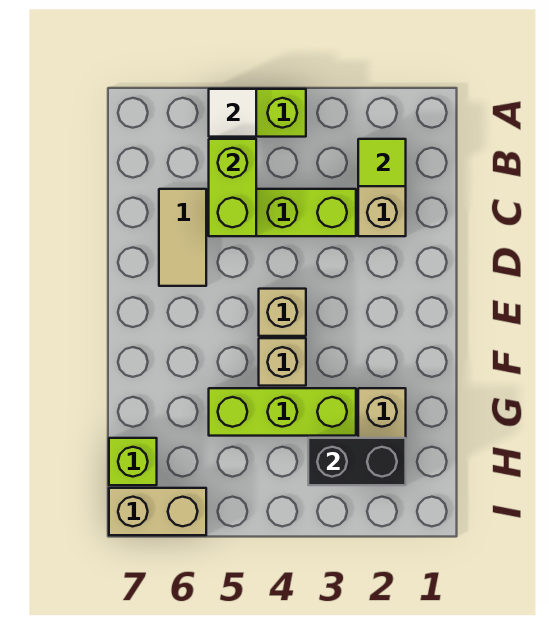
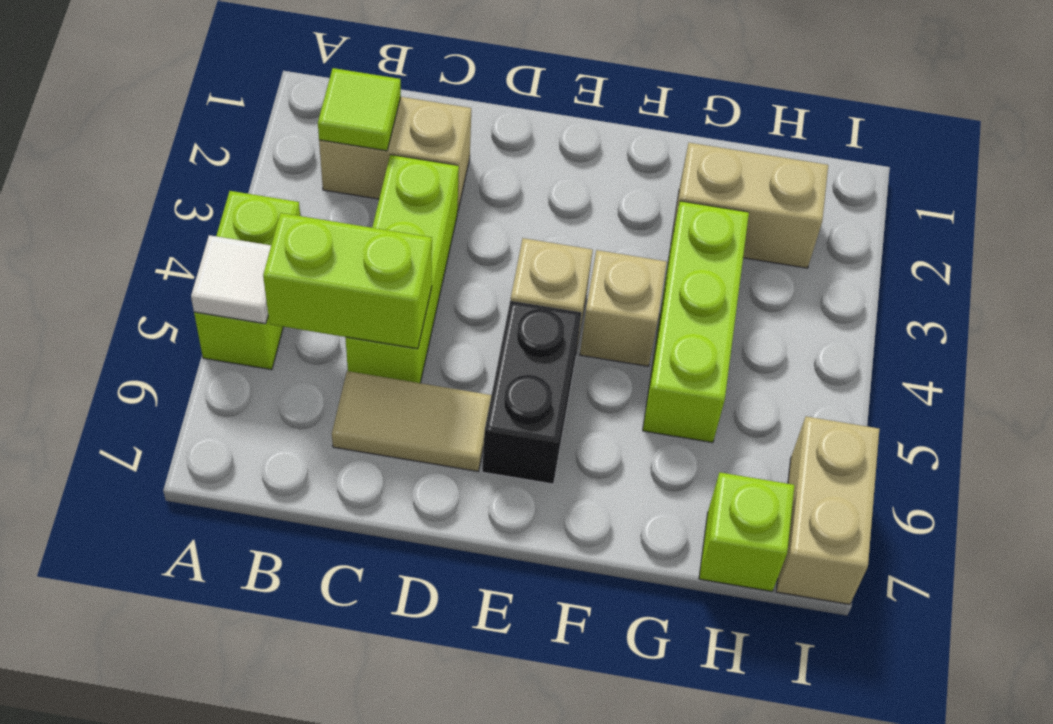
black 1x2 brick [308,438,406,485] -> black 1x2 brick moved to [482,301,582,484]

